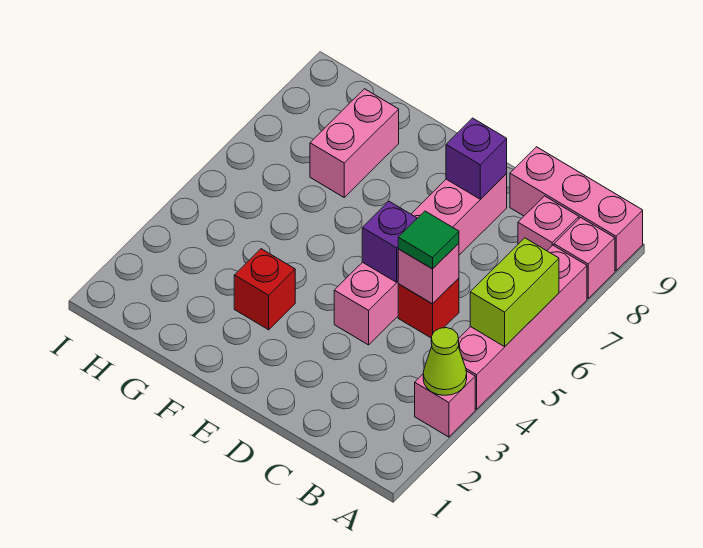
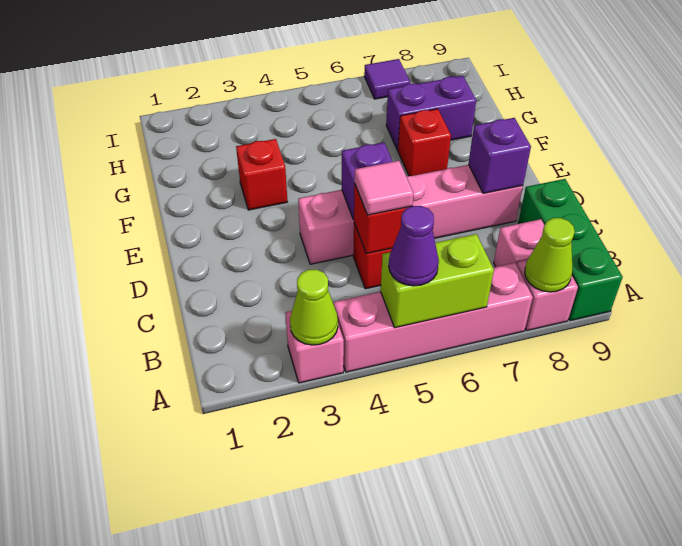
none -> purple 1x1 cone [389,206,439,286]
none -> lime 1x1 cone [525,218,575,292]
pink 1x3 brick [510,147,643,271] -> green 1x3 brick [518,179,623,321]
pink 1x1 brick [398,243,459,304] -> red 1x1 brick [354,185,411,254]
green 1x1 tile [398,211,459,269] -> pink 1x1 tile [355,161,413,215]
none -> red 1x1 brick [398,109,451,176]
pink 1x2 brick [310,89,399,197] -> purple 1x2 brick [386,76,476,150]
none -> purple 1x1 tile [364,59,410,99]

